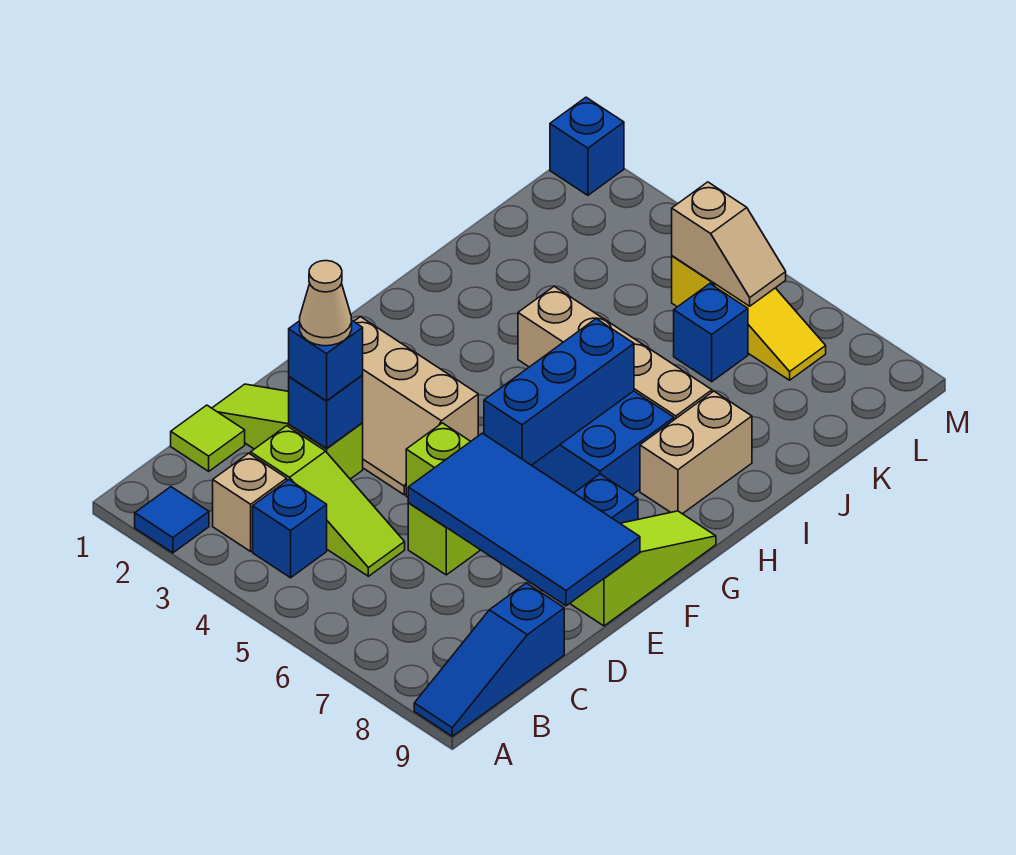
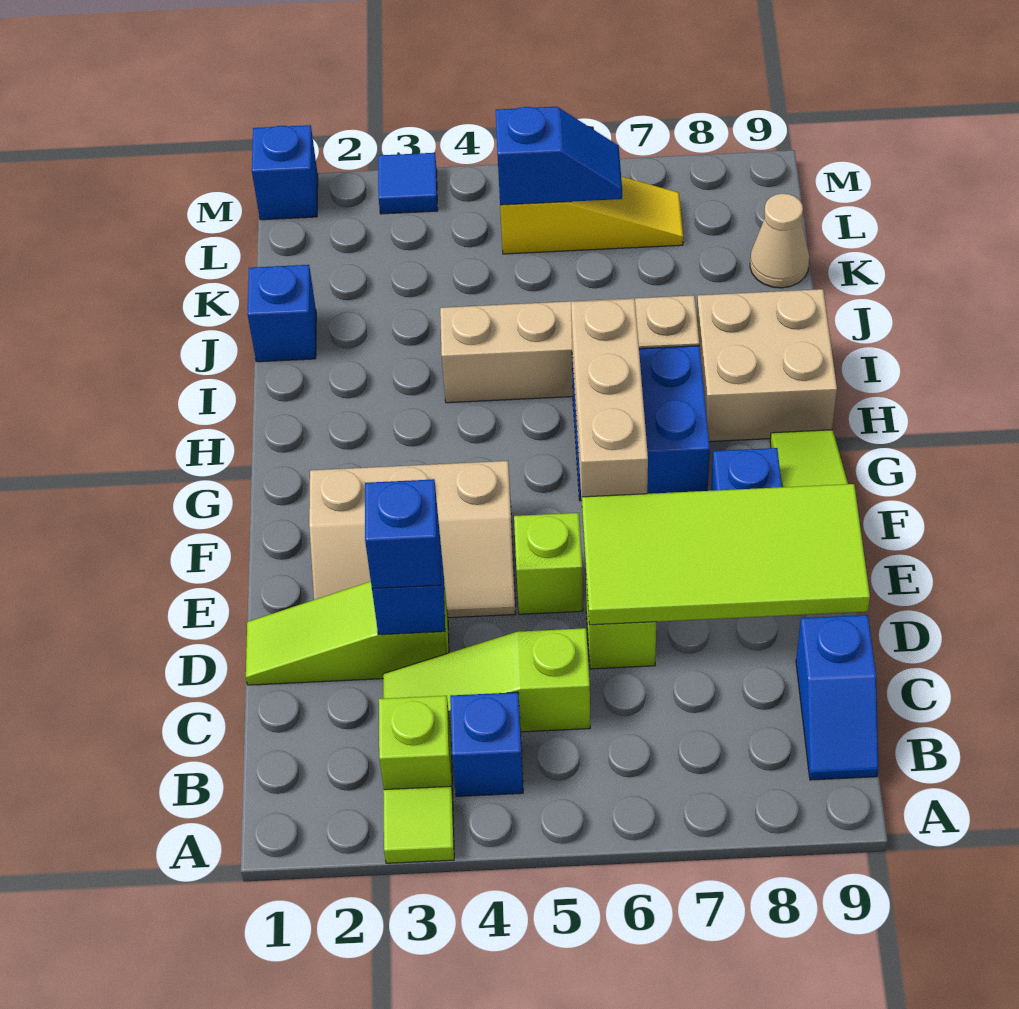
blue 1x1 tile [135,487,209,553] -> blue 1x1 tile moved to [378,153,438,214]
blue 1x3 slope [414,583,564,736] -> blue 1x2 slope [796,615,878,780]
tan 1x1 brick [213,453,287,551] -> lime 1x1 brick [379,696,453,796]
lime 1x1 tile [171,405,245,471] -> lime 1x1 tile moved to [383,786,454,863]
lime 1x3 slope [251,426,405,576] -> lime 1x3 slope turned to [383,628,590,732]
tan 1x1 cone [300,261,352,346] -> tan 1x1 cone moved to [750,194,809,288]
blue 2x4 tile [408,433,640,606] -> lime 2x4 tile [582,484,870,625]
blue 1x3 brick [484,319,634,465] -> tan 1x3 brick [571,299,648,501]
tan 1x2 brick [640,391,752,514] -> tan 2x2 brick [697,289,837,442]
blue 1x1 brick [674,284,748,382] -> blue 1x1 brick moved to [248,265,316,362]
tan 1x2 slope [672,182,786,306] -> blue 1x2 slope [496,107,622,205]

